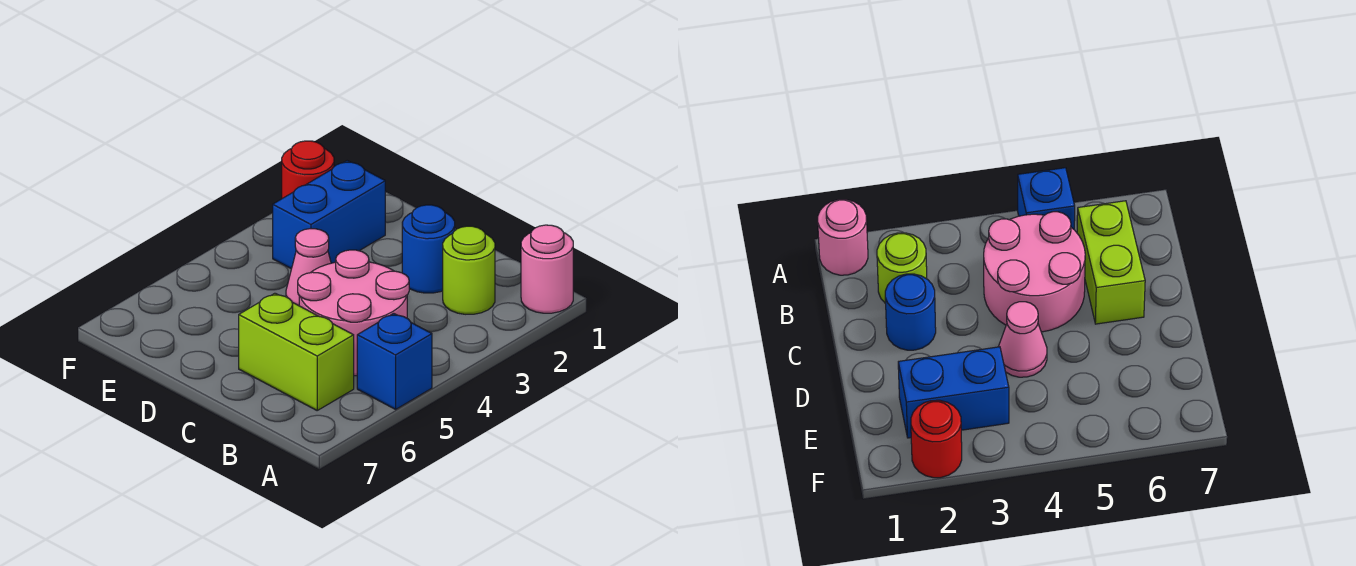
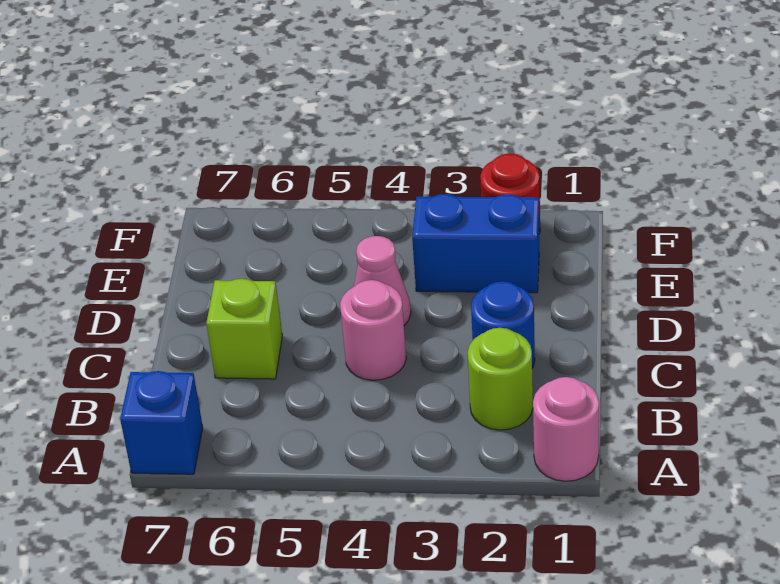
blue 1x1 brick [357,313,432,409] -> blue 1x1 brick moved to [120,371,203,474]
pink 2x2 round brick [298,250,409,376] -> pink 1x1 round brick [340,280,406,380]
lime 1x2 brick [239,293,354,410] -> lime 1x1 brick [206,279,282,379]

